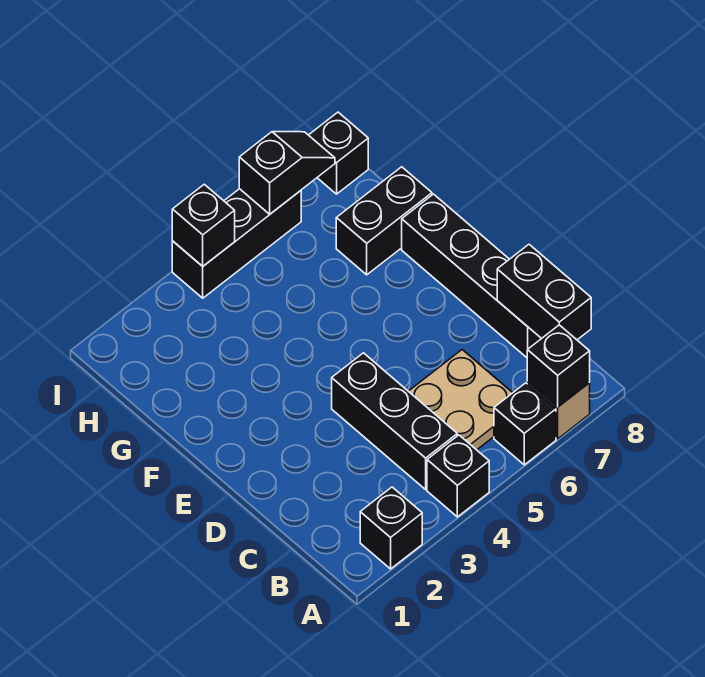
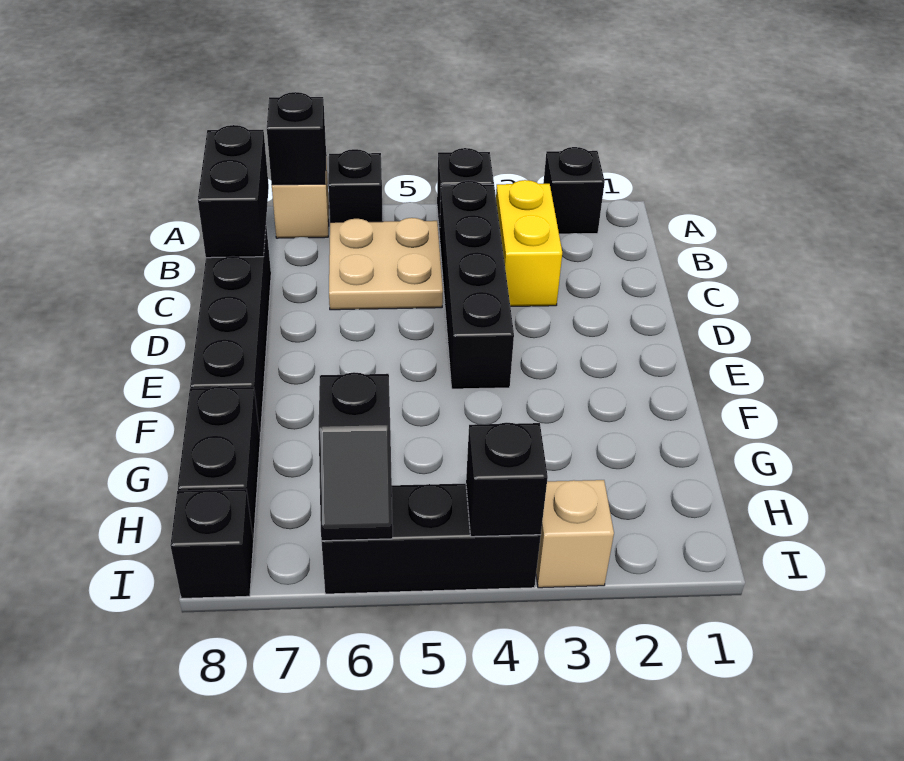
none -> yellow 1x2 brick [496,180,562,307]
black 1x3 brick [332,353,457,489] -> black 1x4 brick [439,181,514,389]
black 1x2 brick [336,167,432,275] -> black 1x2 brick turned to [178,386,260,540]
none -> tan 1x1 brick [536,480,614,588]
black 1x2 slope [239,132,335,214] -> black 1x2 slope turned to [319,372,393,541]

